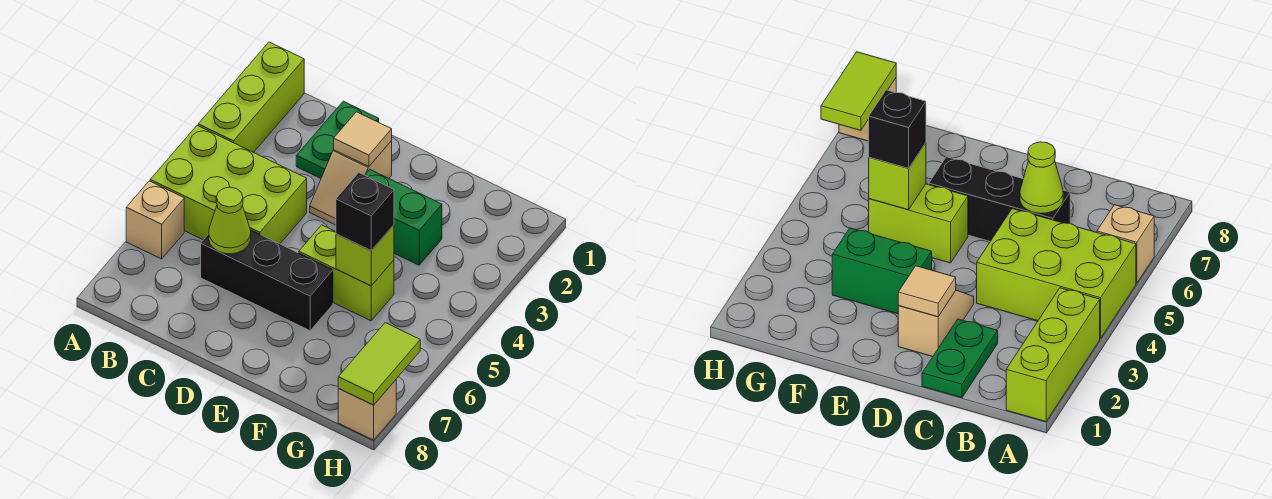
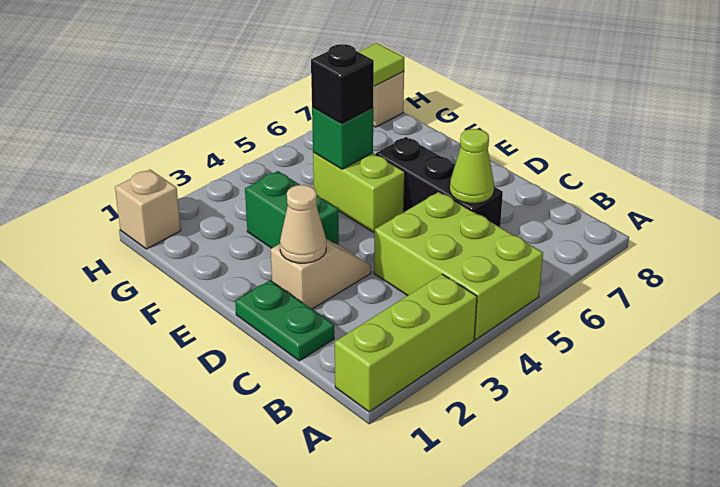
tan 1x1 brick [126,181,184,259] -> tan 1x1 brick moved to [115,170,181,249]
green 1x2 plate [296,101,379,178] -> green 1x2 plate turned to [235,280,334,361]
tan 1x1 tile [334,112,392,166] -> tan 1x1 cone [280,185,326,263]
lime 1x1 brick [336,225,394,286] -> green 1x1 brick [312,107,373,169]

